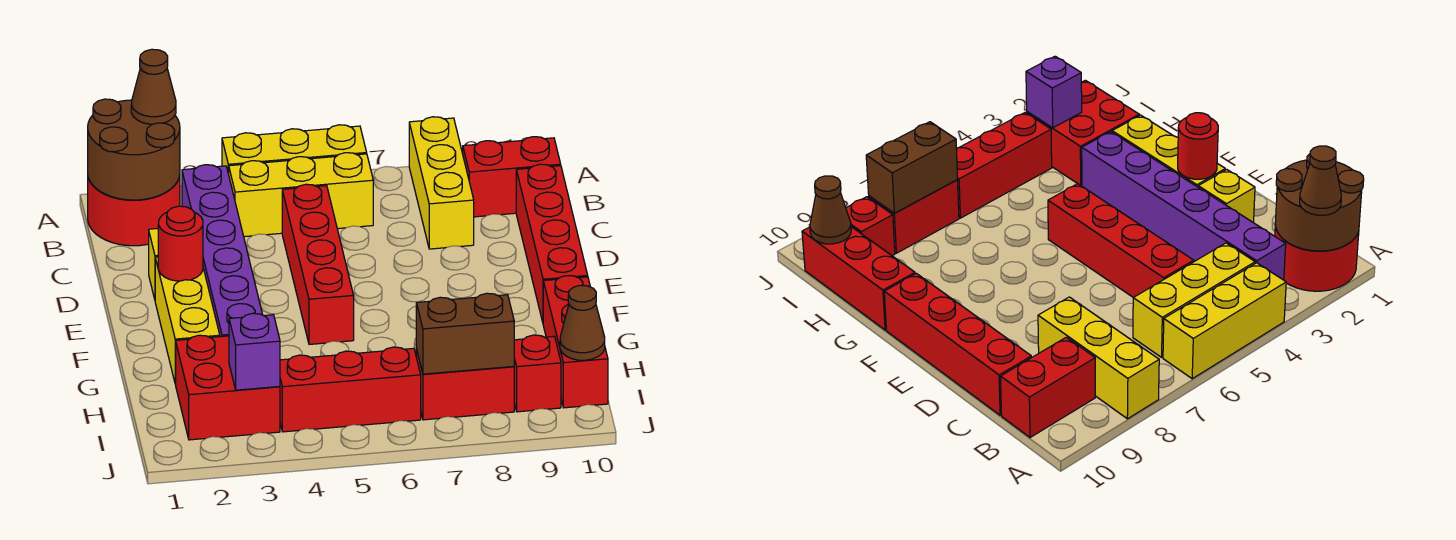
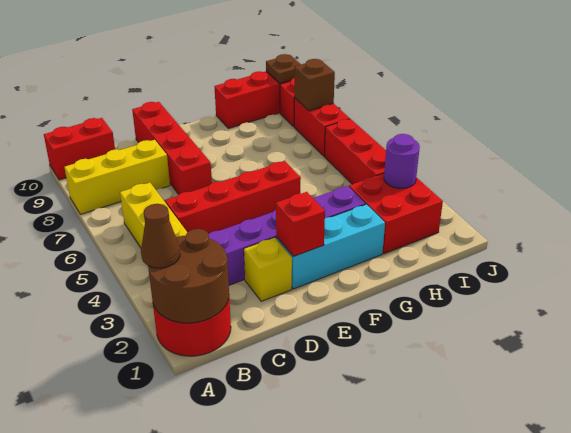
yellow 1x3 brick [222,125,367,174] -> none
red 1x2 brick [463,137,561,217] -> red 1x2 brick turned to [44,118,115,180]
red 1x4 brick [516,164,588,322] -> red 1x4 brick turned to [132,102,212,194]
yellow 1x3 brick [155,257,220,384] -> cyan 1x3 brick [276,204,385,289]
red 1x1 round brick [158,206,203,281] -> red 1x1 brick [276,192,325,257]
purple 1x1 brick [229,313,280,390] -> purple 1x1 round brick [384,134,420,188]
brown 1x2 brick [416,293,514,374] -> brown 1x1 brick [294,59,335,111]
brown 1x1 cone [560,285,605,360] -> brown 1x1 plate [266,54,301,83]

